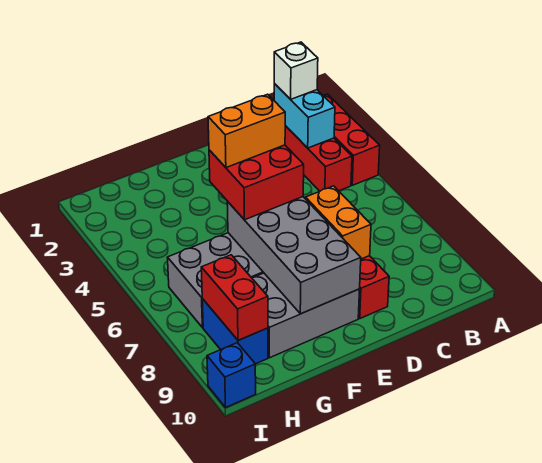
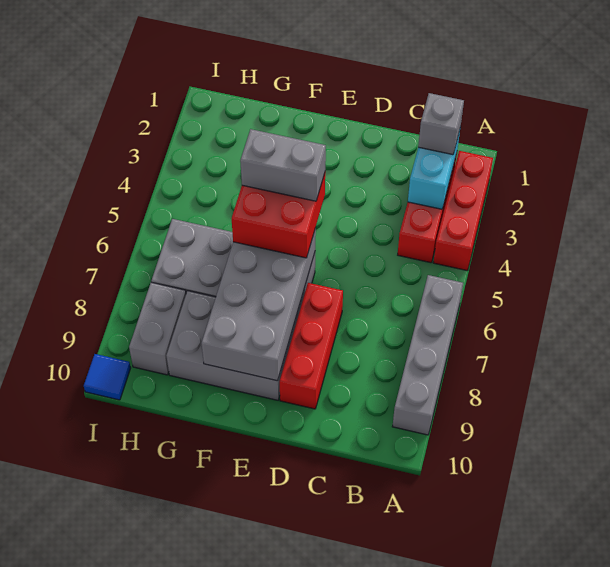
none -> grey 1x4 brick [392,275,463,435]
white 1x1 brick [274,42,318,99] -> grey 1x1 brick [418,93,464,155]
orange 1x2 brick [306,186,371,259] -> none
orange 1x2 brick [208,94,285,168] -> grey 1x2 brick [240,129,326,201]
blue 1x2 brick [202,299,268,364] -> grey 1x2 brick [129,282,186,375]
red 1x2 brick [201,255,268,340] -> none
blue 1x1 brick [207,343,256,407] -> blue 1x1 tile [84,354,131,400]

